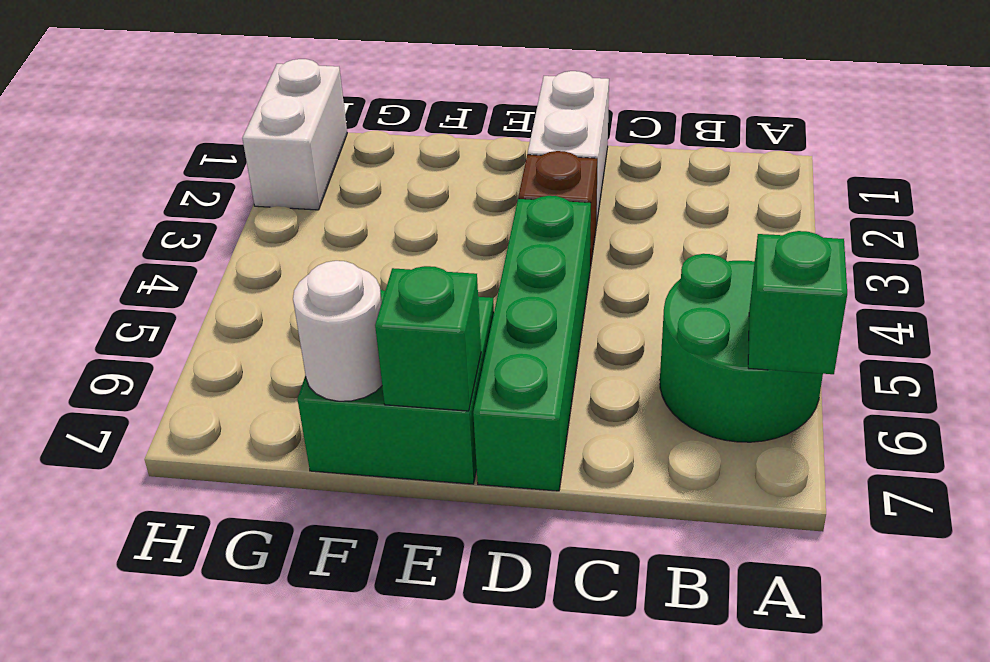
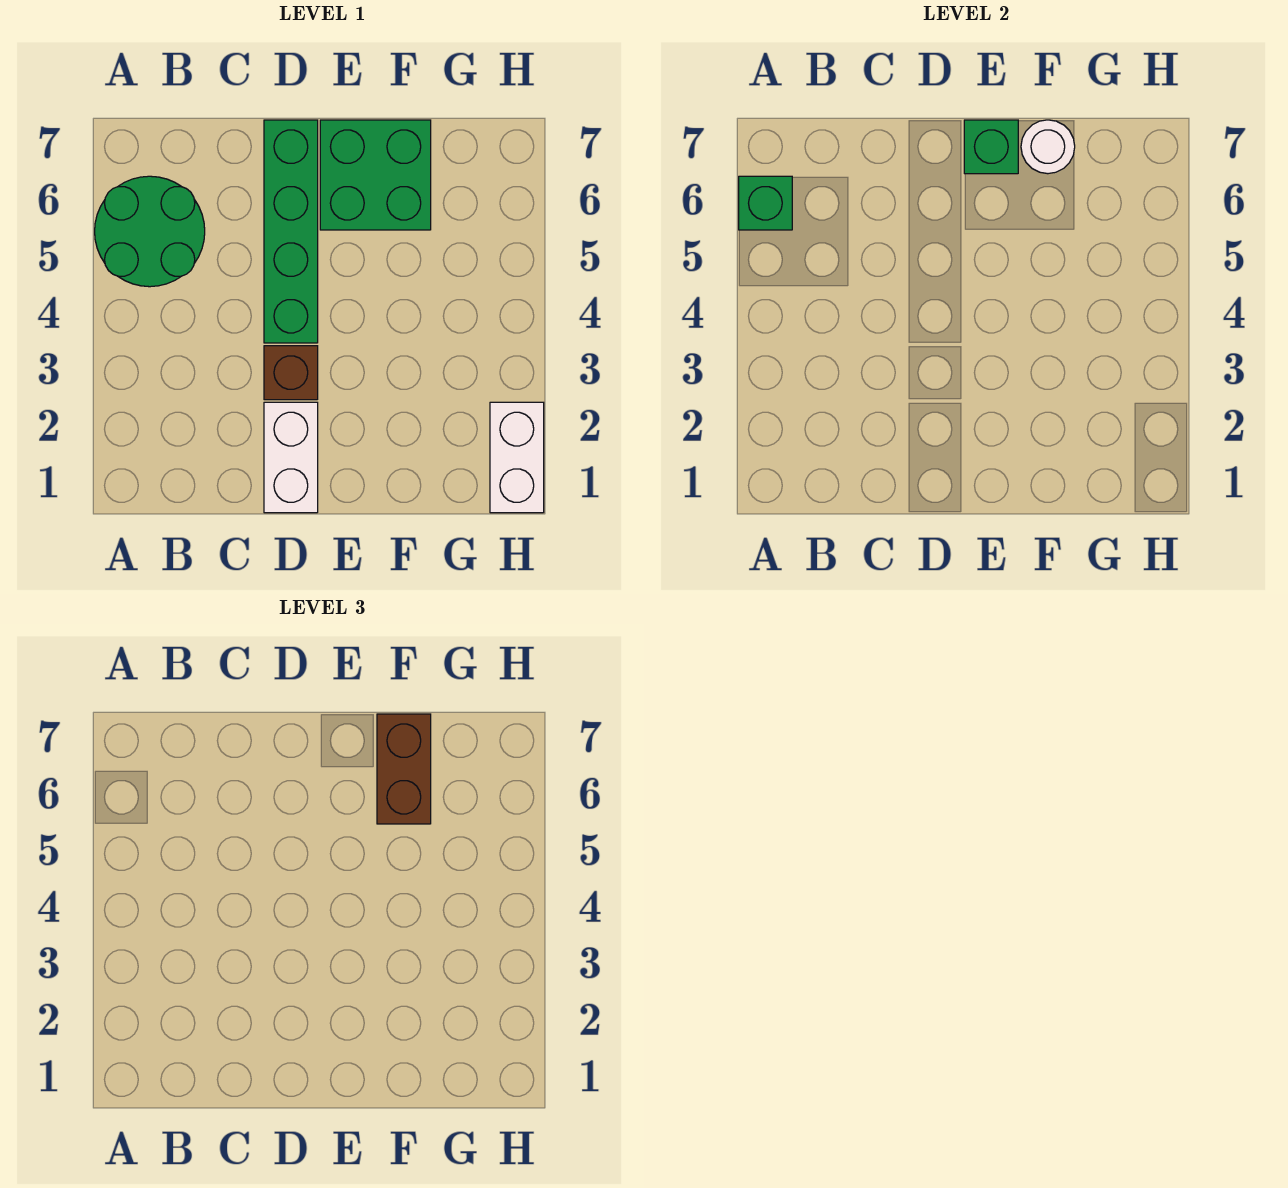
none -> brown 1x2 brick [377,714,431,824]

